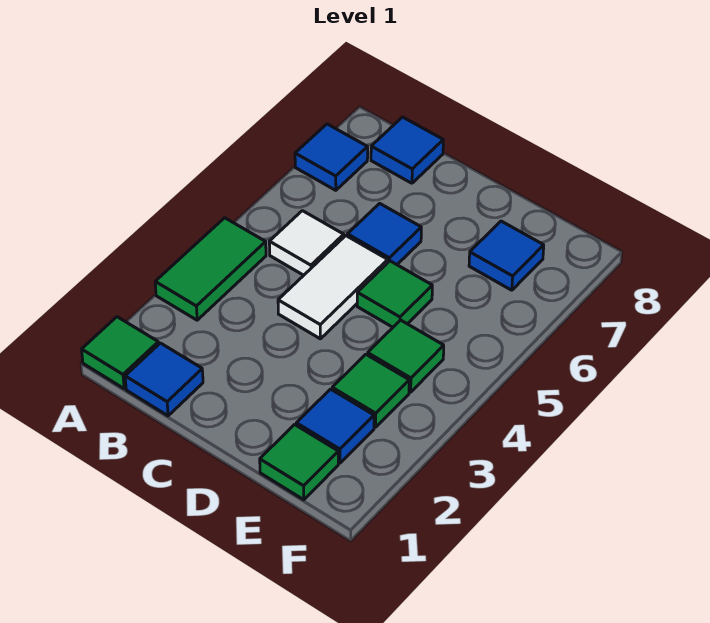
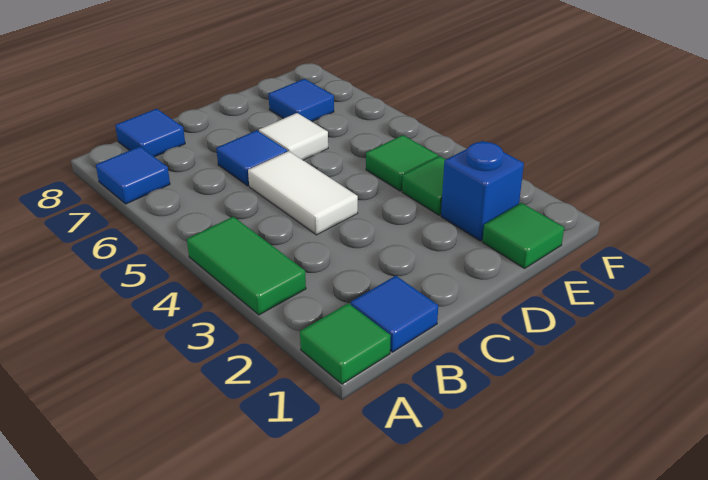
white 1x1 tile [269,211,344,275] -> white 1x1 tile moved to [259,113,328,160]
green 1x1 tile [357,261,432,327] -> none
blue 1x1 tile [296,389,374,463] -> blue 1x1 brick [441,141,524,241]

